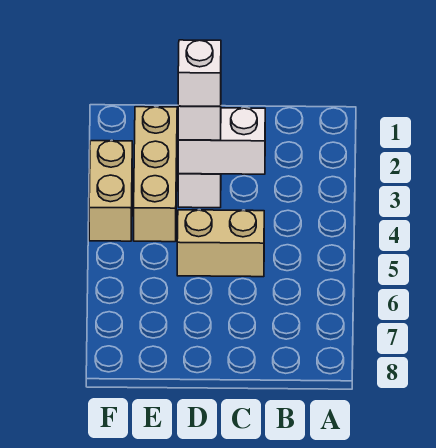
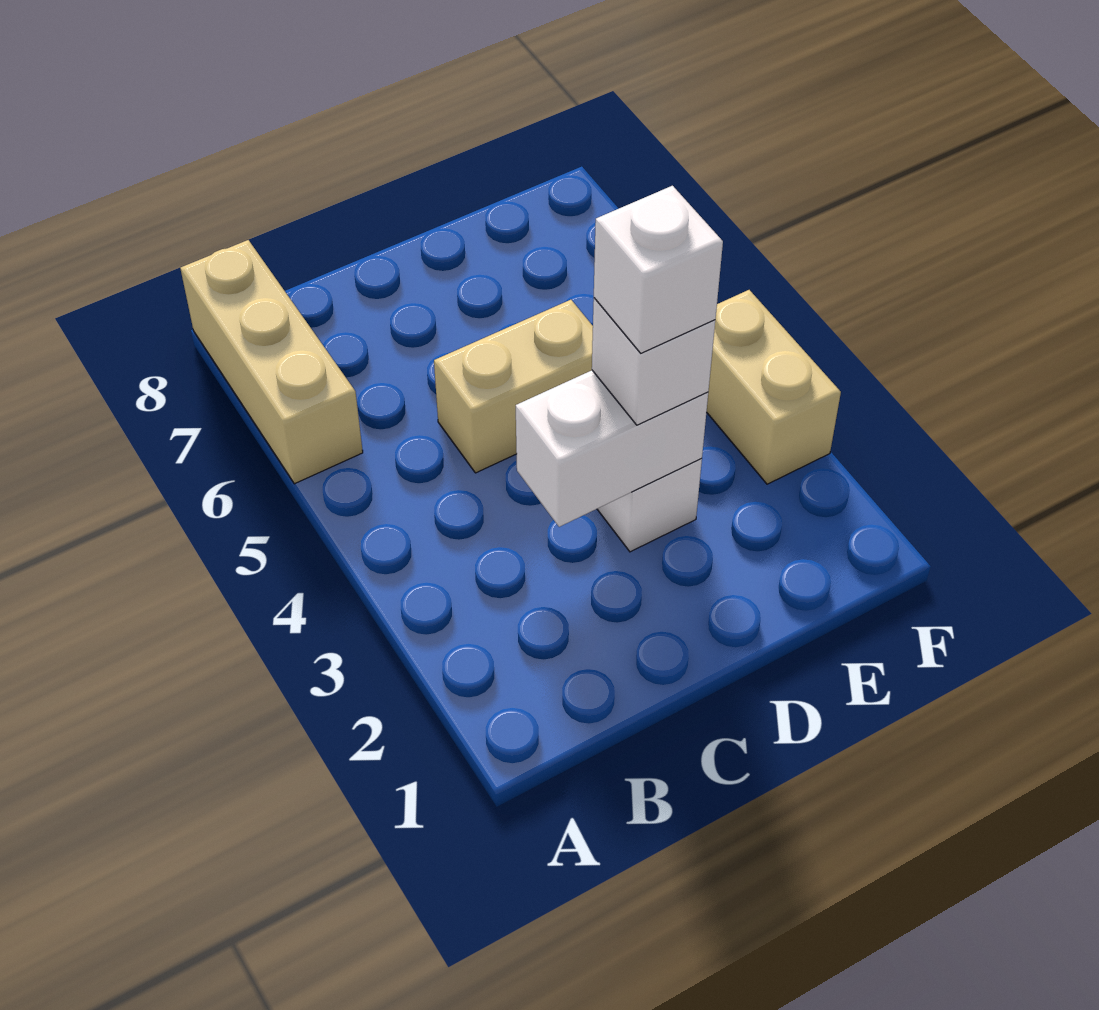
tan 1x3 brick [134,107,177,242] -> tan 1x3 brick moved to [180,240,363,484]

